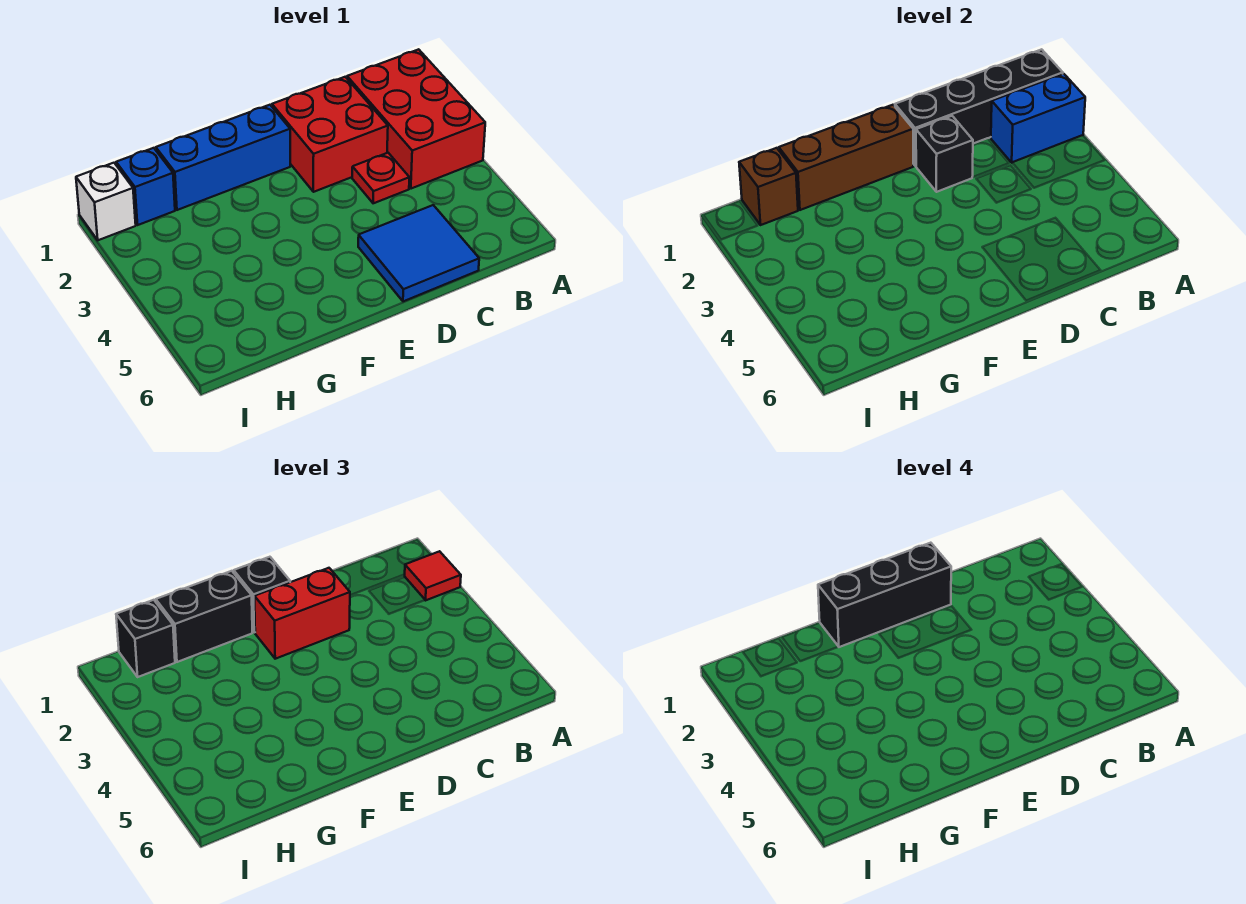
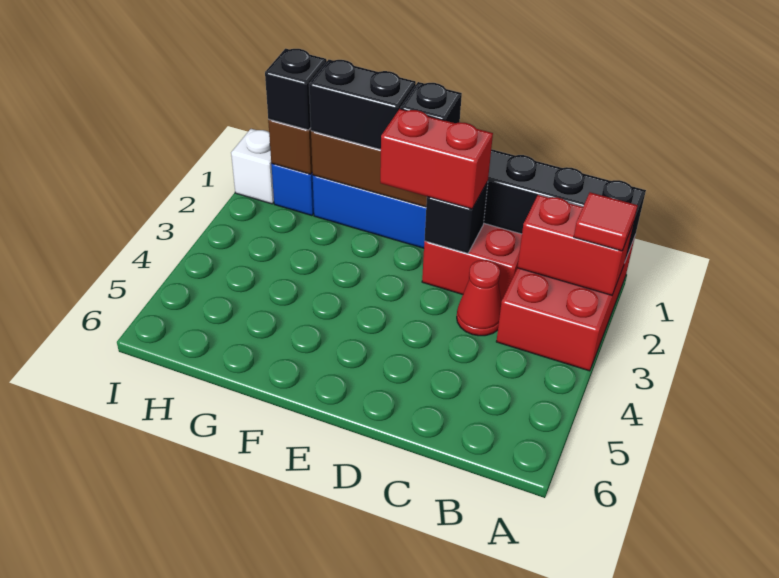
blue 1x2 brick [991,74,1085,163] -> red 1x2 brick [517,195,634,295]
red 1x1 plate [352,153,409,203] -> red 1x1 cone [457,260,502,336]
blue 2x2 tile [358,205,479,301] -> none
black 1x3 brick [818,543,951,647] -> none

